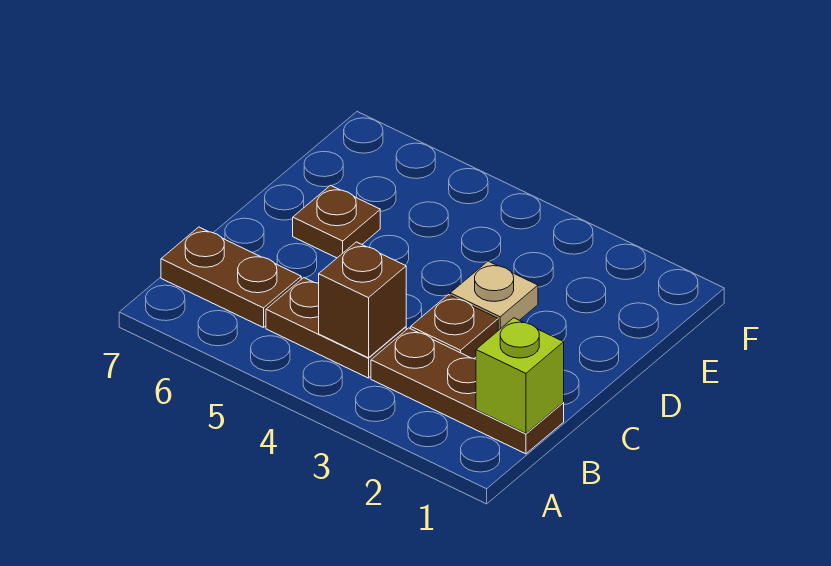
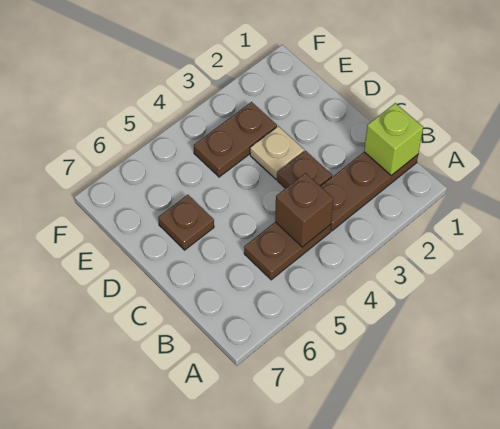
brown 1x2 plate [161,227,301,328] -> brown 1x2 plate moved to [194,102,277,177]

